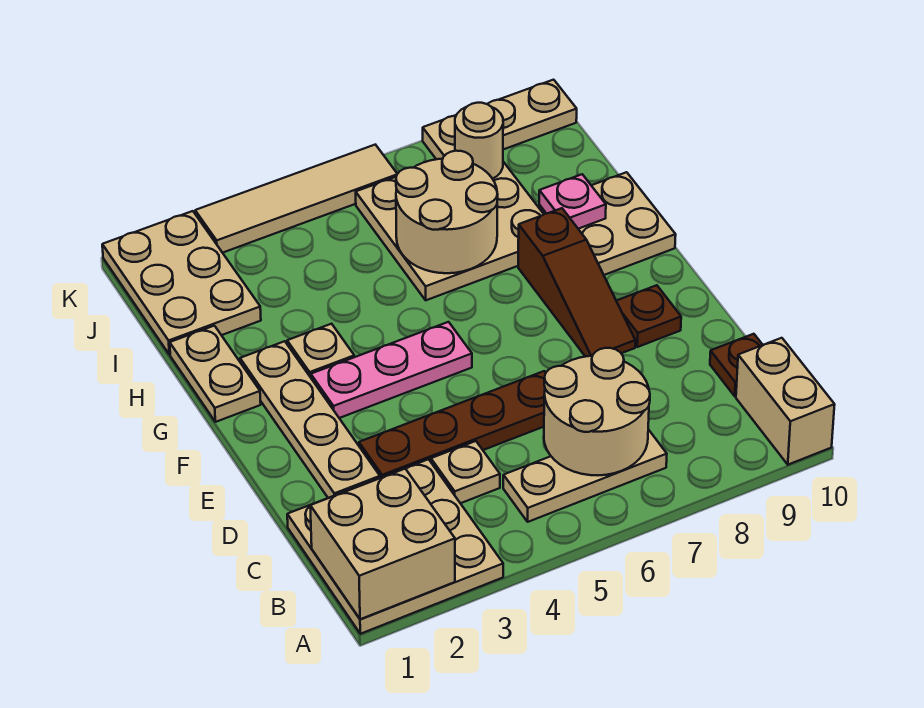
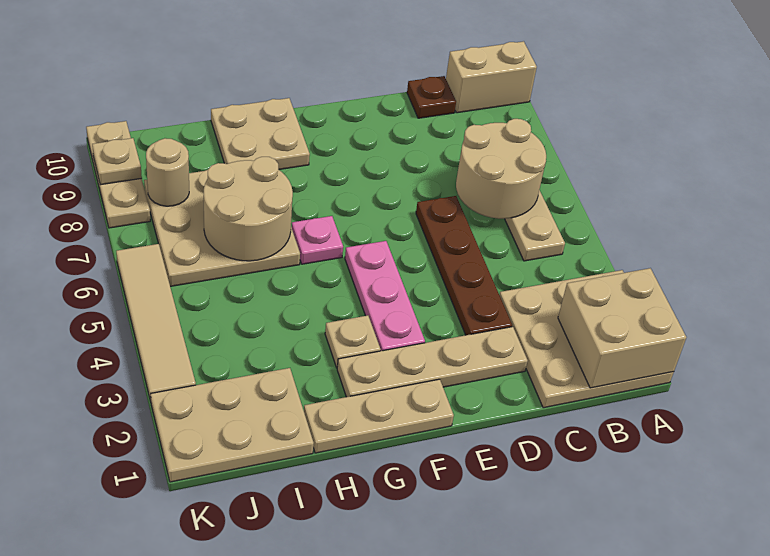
tan 1x1 plate [431,441,500,503] -> tan 1x1 plate moved to [92,138,142,185]
brown 1x3 slope [518,208,635,357] -> none
brown 1x1 plate [617,285,681,347] -> none
tan 1x2 plate [170,326,261,422] -> tan 1x3 plate [304,379,454,453]
pink 1x1 plate [539,174,606,229] -> pink 1x1 plate moved to [292,216,343,264]

